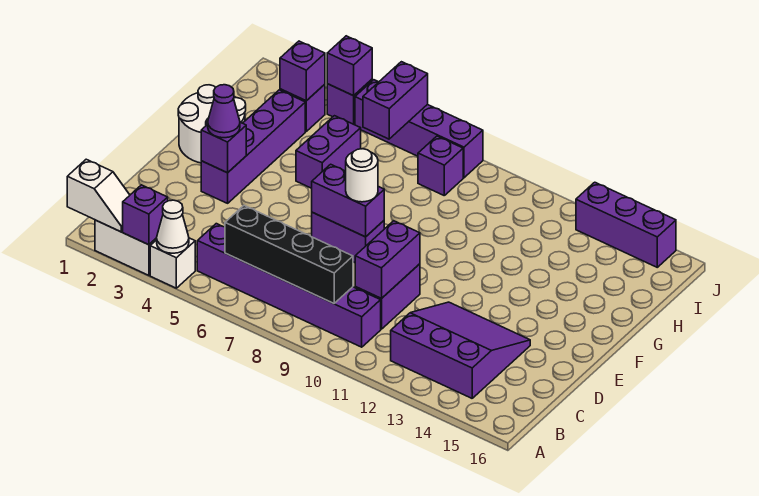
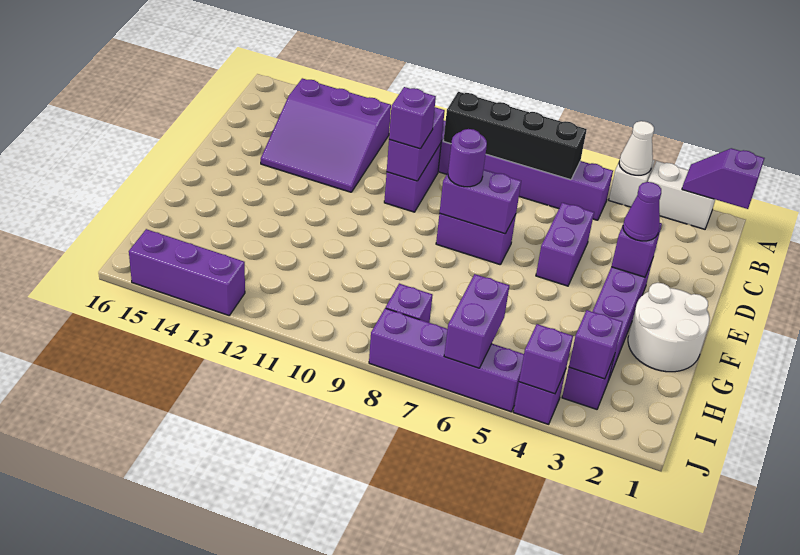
white 1x2 slope [67,159,130,232] -> purple 1x2 slope [682,148,764,209]
purple 1x1 brick [123,185,168,245] -> purple 1x1 brick moved to [389,87,436,149]
white 1x1 round brick [346,149,378,202] -> purple 1x1 round brick [448,129,487,187]
purple 1x2 brick [296,116,361,188] -> purple 1x2 brick moved to [536,203,594,286]

